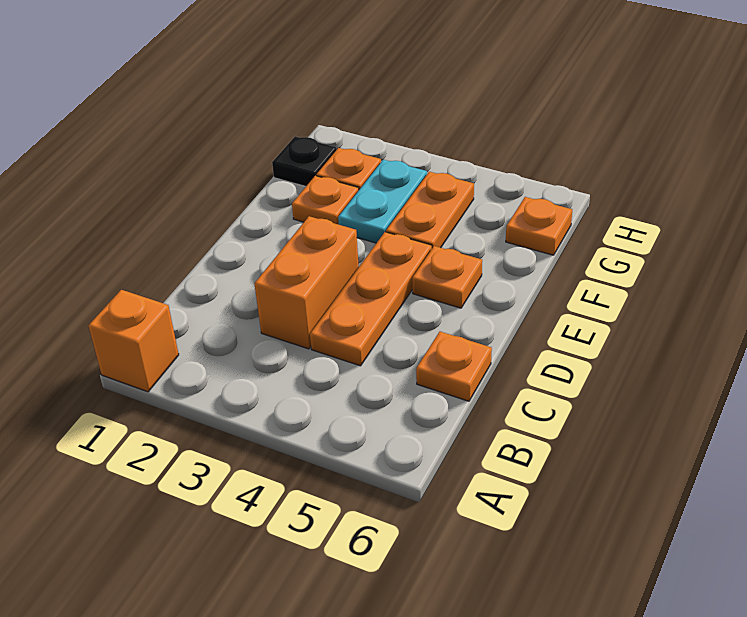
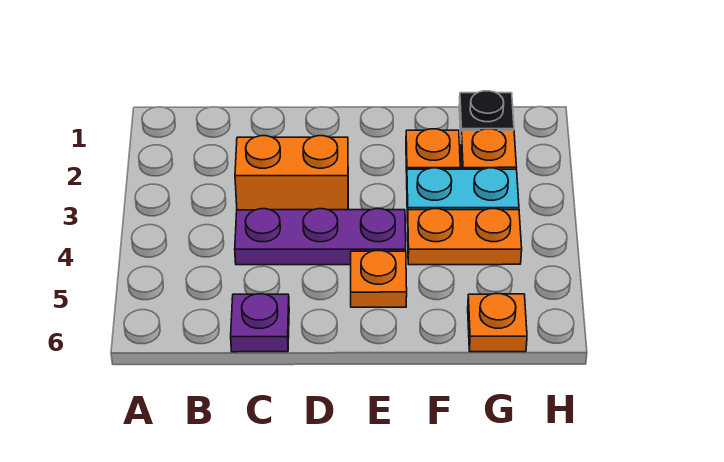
orange 1x1 brick [88,290,179,392] -> none
orange 1x3 plate [310,232,432,366] -> purple 1x3 plate [235,209,406,265]
orange 1x1 plate [416,332,492,401] -> purple 1x1 plate [231,294,289,352]

